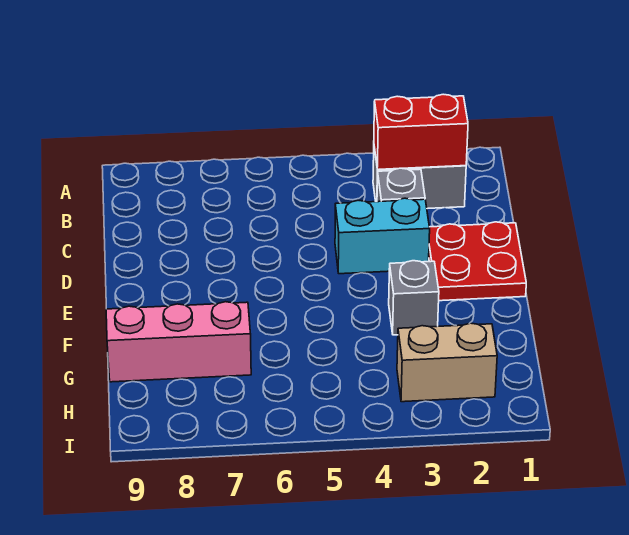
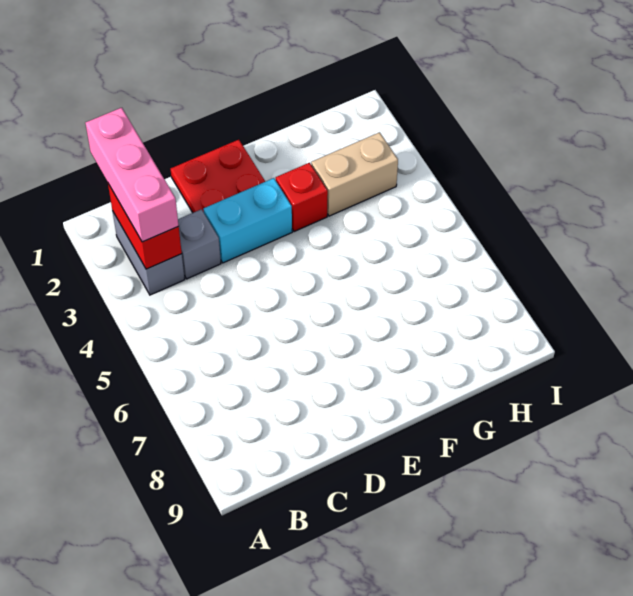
cyan 1x2 brick [335,198,430,274] -> cyan 1x2 brick turned to [203,178,292,263]
grey 1x1 brick [389,261,439,335] -> red 1x1 brick [276,163,328,232]
pink 1x3 brick [106,302,251,382] -> pink 1x3 brick moved to [85,108,179,242]
tan 1x2 brick [397,323,497,402] -> tan 1x2 brick turned to [311,132,398,216]

